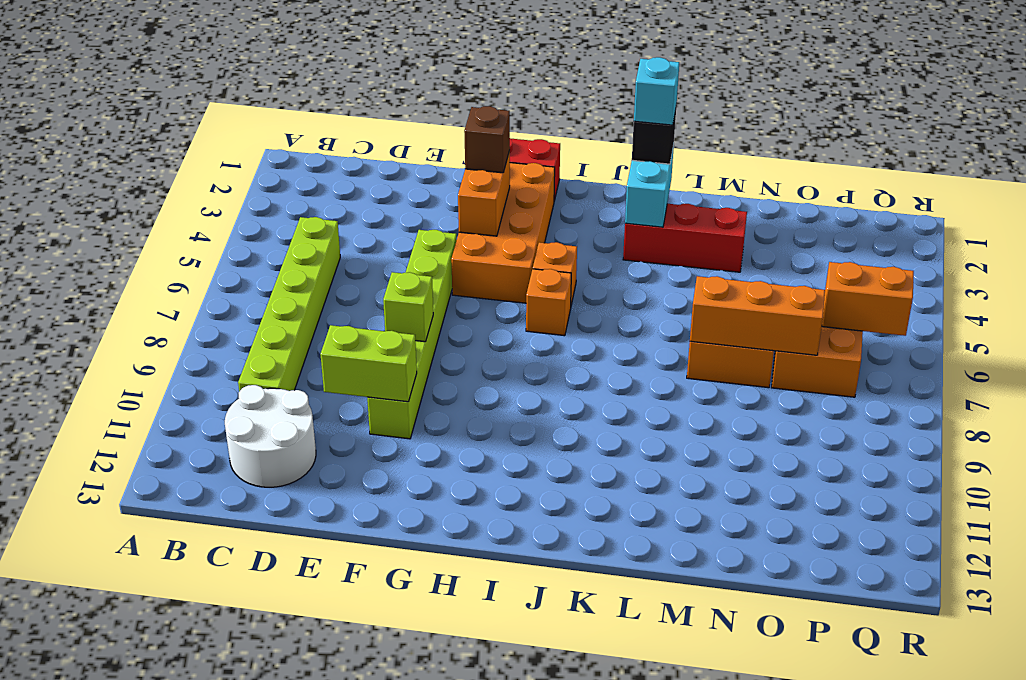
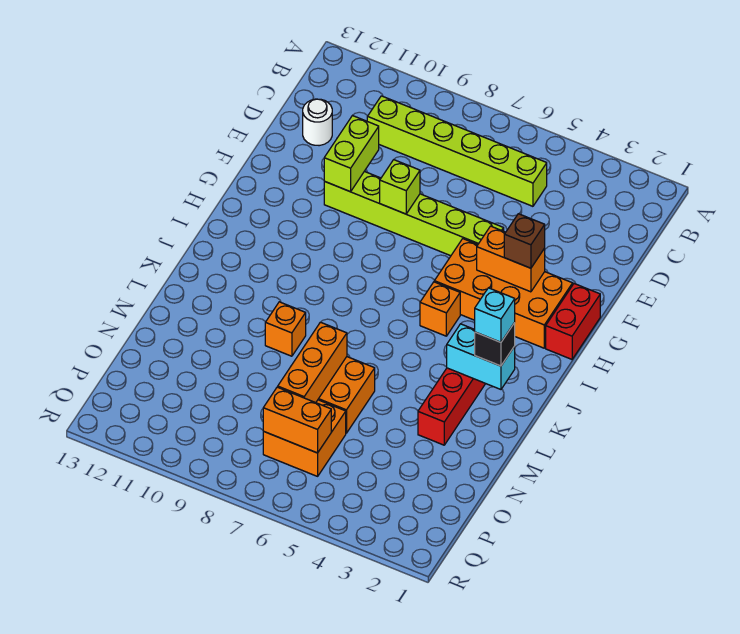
white 2x2 round brick [225,385,316,487] -> white 1x1 round brick [303,99,332,146]
orange 1x1 brick [526,269,571,336] -> orange 1x1 brick moved to [265,302,306,356]
orange 1x2 brick [822,262,914,336] -> orange 1x2 brick turned to [263,387,331,453]

